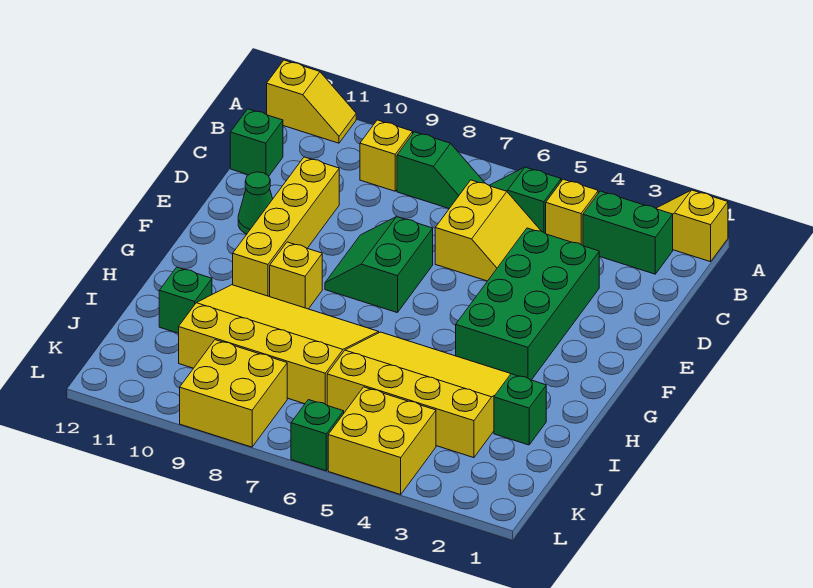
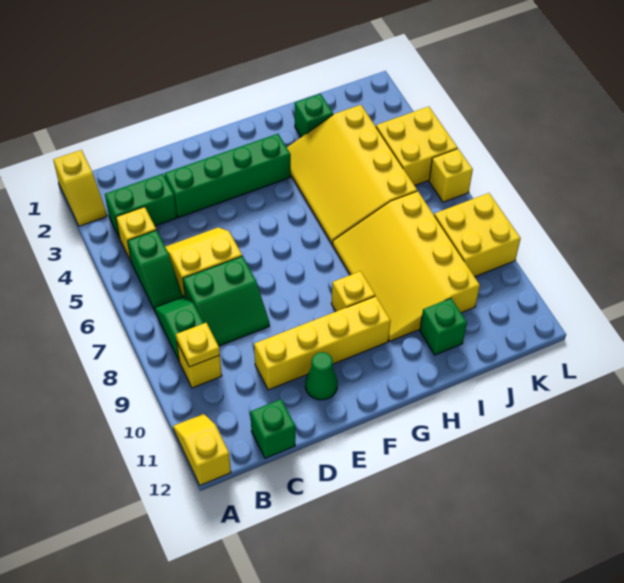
green 1x2 brick [583,191,673,274] -> green 1x2 brick turned to [105,174,177,238]
none -> yellow 1x1 plate [176,323,220,367]
green 2x4 brick [456,228,599,380] -> green 1x4 brick [164,134,291,218]
green 2x2 slope [325,217,433,313] -> green 2x2 slope moved to [183,256,270,346]
green 1x1 brick [291,400,344,471] -> yellow 1x1 brick [429,149,473,202]

